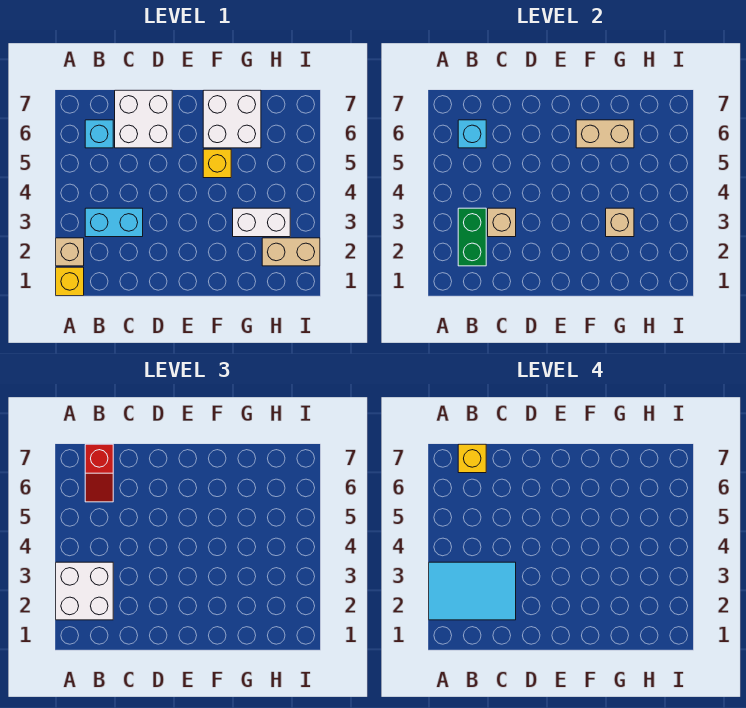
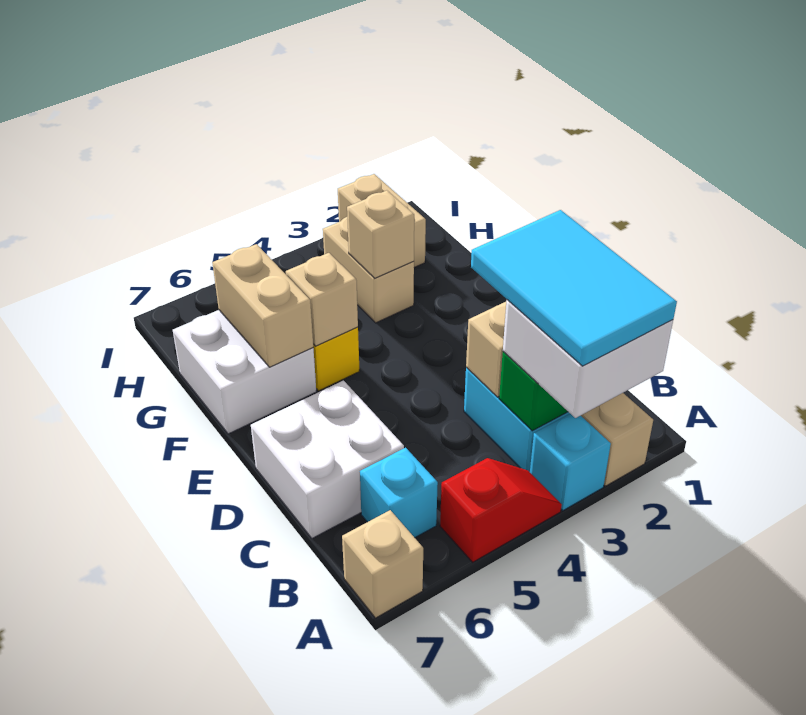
yellow 1x1 brick [56,267,84,296] -> none
none -> tan 1x1 brick [342,510,423,618]
cyan 1x1 brick [458,120,486,148] -> cyan 1x1 brick moved to [530,414,611,511]
red 1x2 slope [85,444,113,502] -> red 1x2 slope moved to [440,458,562,562]
yellow 1x1 brick [458,444,486,473] -> none
none -> tan 1x1 brick [286,253,358,346]
white 1x2 brick [233,208,290,237] -> tan 1x2 brick [323,217,414,323]

